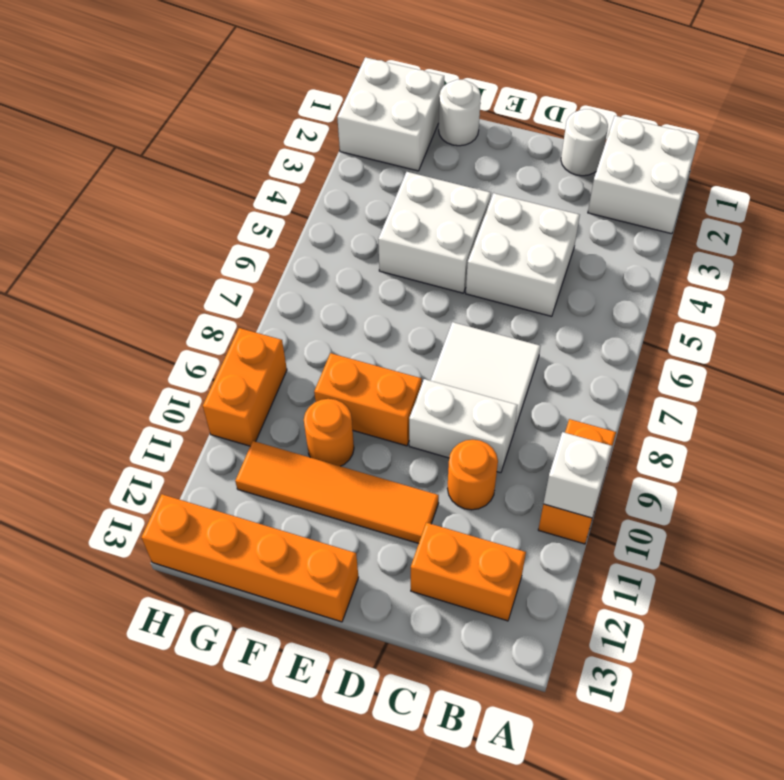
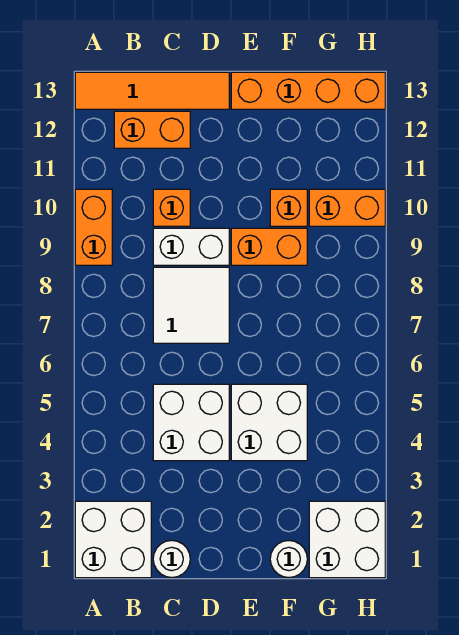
white 1x1 brick [543,432,612,518] -> none
orange 1x1 round brick [447,440,498,510] -> orange 1x1 brick [153,189,190,226]
orange 1x4 tile [235,441,439,544] -> orange 1x4 tile moved to [75,72,229,109]
orange 1x1 round brick [304,399,354,466] -> orange 1x1 brick [270,189,307,226]
orange 1x2 brick [203,328,287,446] -> orange 1x2 brick turned to [309,189,385,226]

